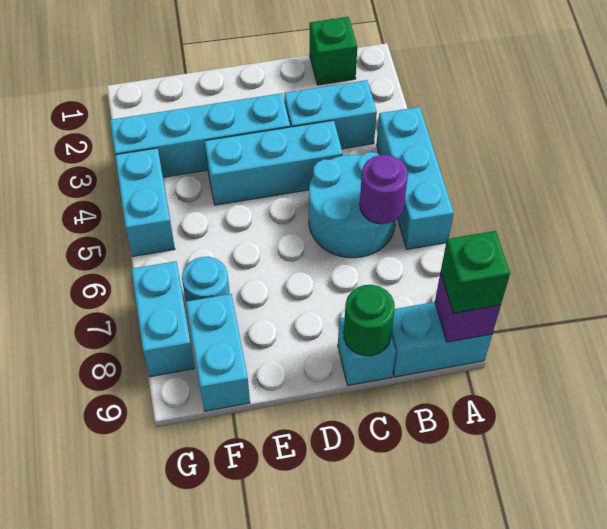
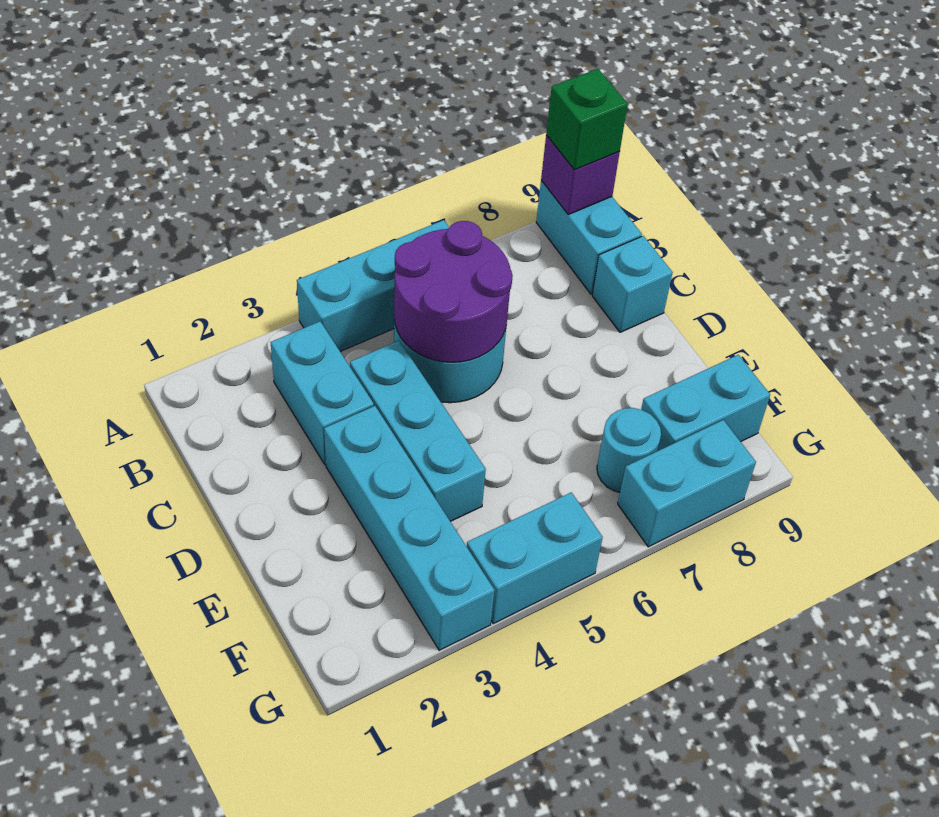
green 1x1 brick [310,17,357,85] -> none
purple 1x1 round brick [360,155,408,224] -> purple 2x2 round brick [394,221,513,362]
green 1x1 round brick [344,285,395,356] -> none

